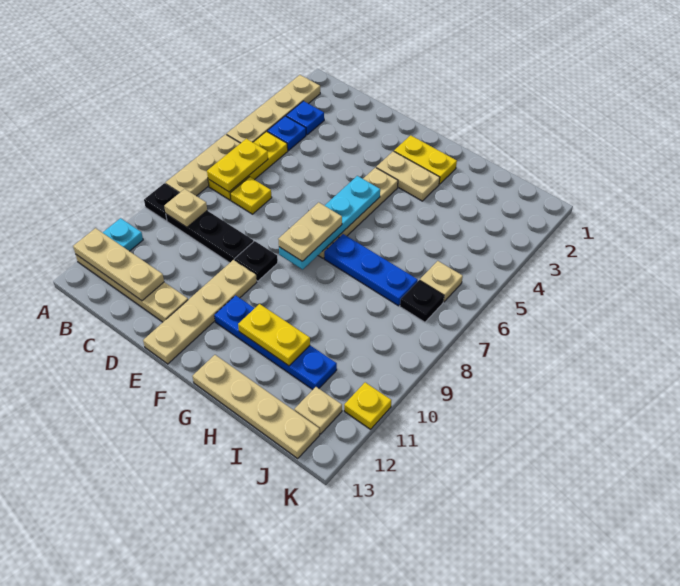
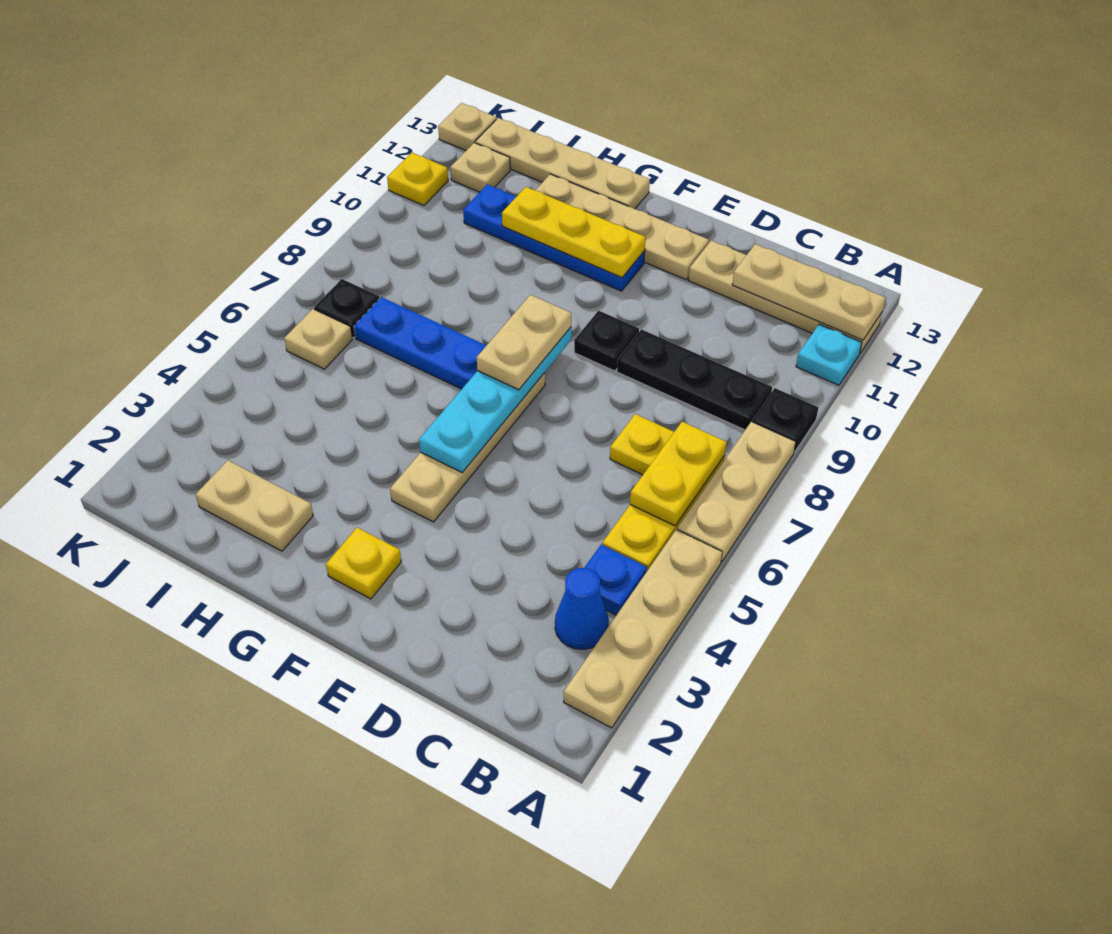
blue 1x1 plate [286,101,324,135] -> blue 1x1 cone [555,568,609,649]
tan 1x1 plate [164,189,207,227] -> tan 1x1 plate moved to [438,103,496,150]
tan 1x4 plate [143,260,257,364] -> tan 1x4 plate turned to [535,174,709,280]
yellow 1x2 plate [394,135,457,184] -> yellow 1x1 plate [326,528,401,599]
tan 1x2 plate [376,151,440,201] -> tan 1x2 plate moved to [196,460,313,551]
yellow 1x2 plate [238,304,310,366] -> yellow 1x3 plate [502,187,646,277]

